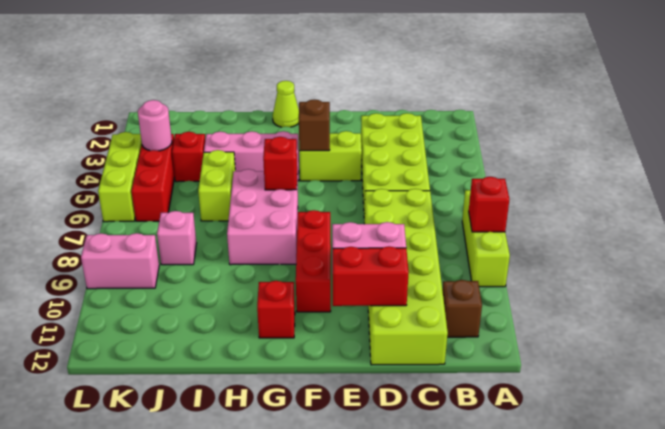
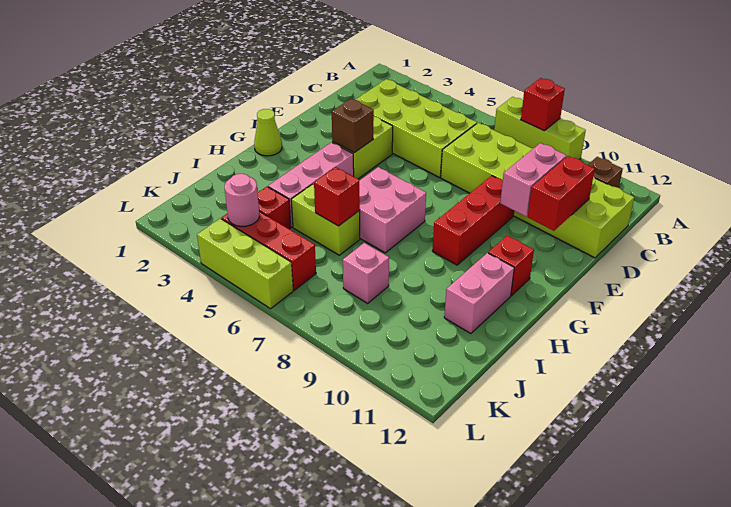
red 1x3 brick [296,210,331,312] -> red 1x3 brick turned to [432,176,514,265]
pink 2x3 brick [227,169,298,265] -> pink 2x2 brick [359,167,426,253]
red 1x1 brick [263,137,297,190] -> red 1x1 brick moved to [314,167,360,226]
pink 1x2 brick [81,233,159,289] -> pink 1x2 brick moved to [444,253,514,334]

